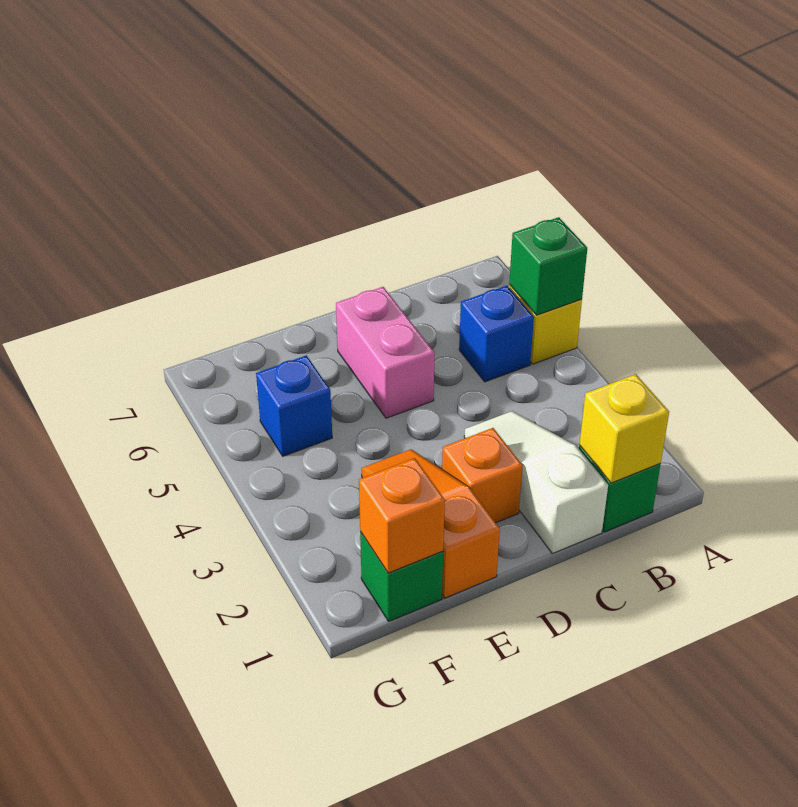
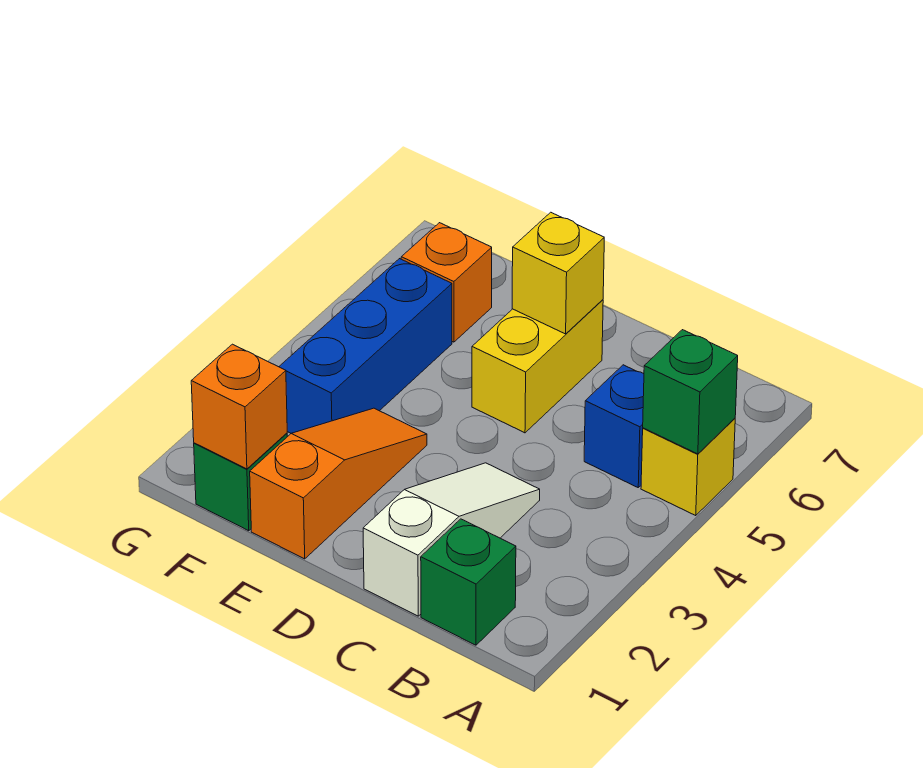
yellow 1x1 brick [579,374,669,483] -> yellow 1x1 brick moved to [512,212,604,334]
orange 1x1 brick [442,428,522,523] -> orange 1x1 brick moved to [401,223,492,342]
pink 1x2 brick [336,287,435,418] -> yellow 1x2 brick [472,300,603,433]
blue 1x1 brick [256,355,332,456] -> blue 1x3 brick [279,259,452,433]

